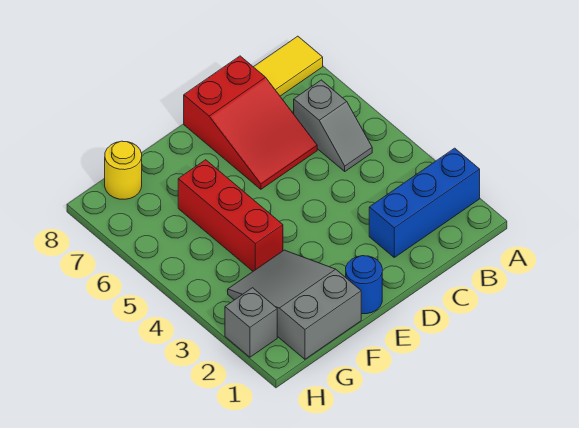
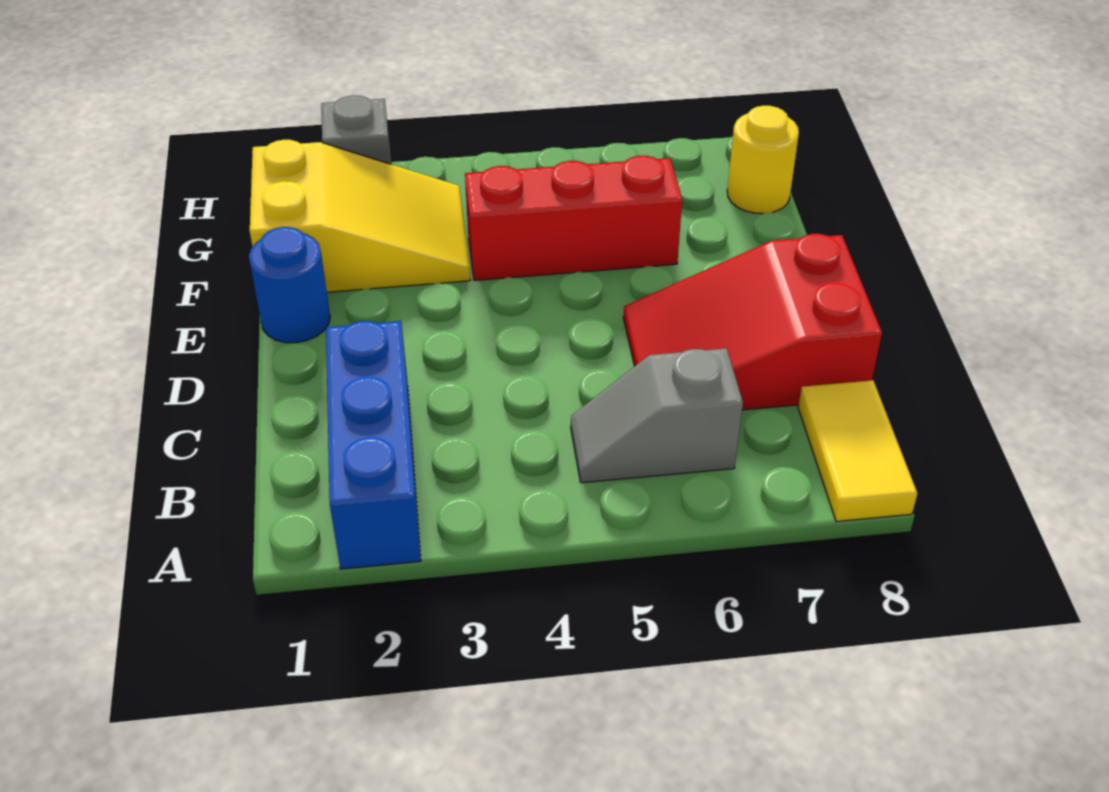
grey 2x3 slope [228,250,361,359] -> yellow 2x3 slope [250,140,470,292]

